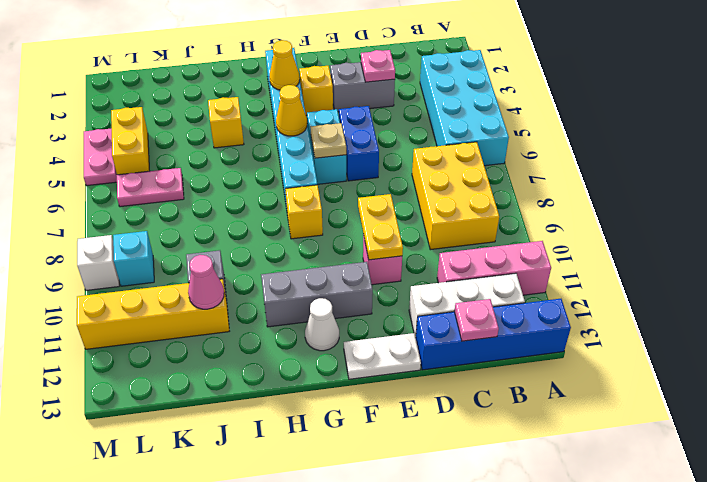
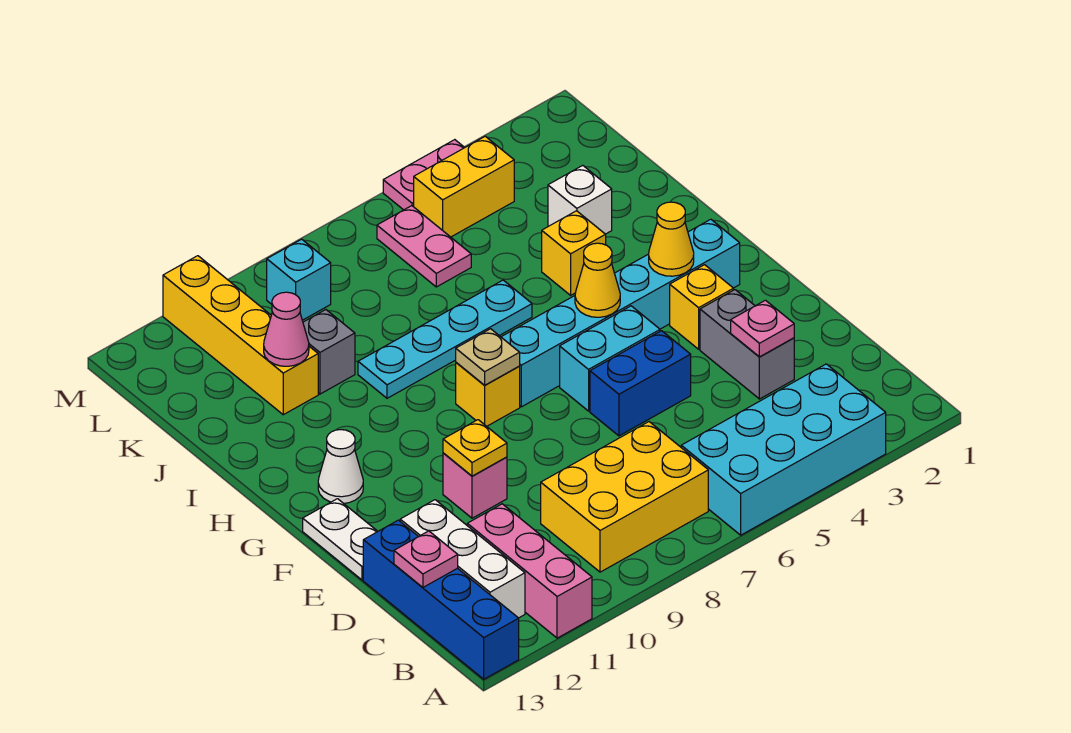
yellow 1x2 plate [358,194,403,260] -> yellow 1x1 plate [443,420,507,476]
tan 1x1 plate [311,123,346,158] -> tan 1x1 plate moved to [456,329,520,385]
grey 1x3 brick [261,262,373,327] -> none
none -> cyan 1x4 plate [358,280,532,398]
white 1x1 brick [77,235,119,290] -> white 1x1 brick moved to [548,165,612,234]

